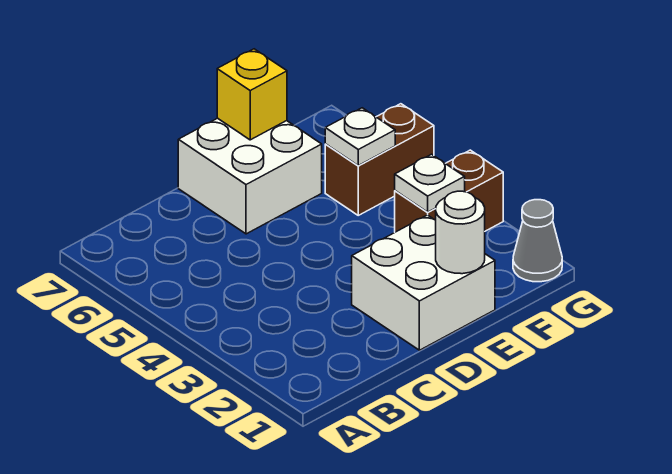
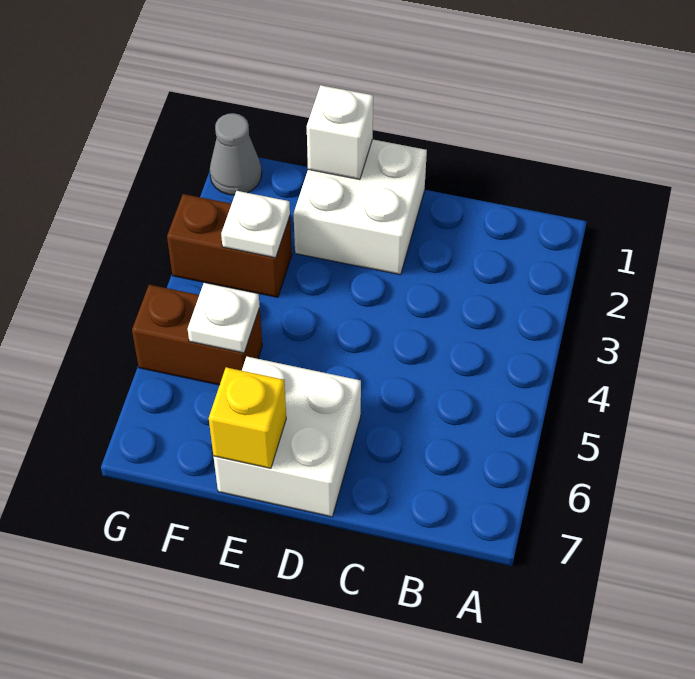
white 1x1 round brick [436,191,485,274] -> white 1x1 brick [307,85,373,179]

